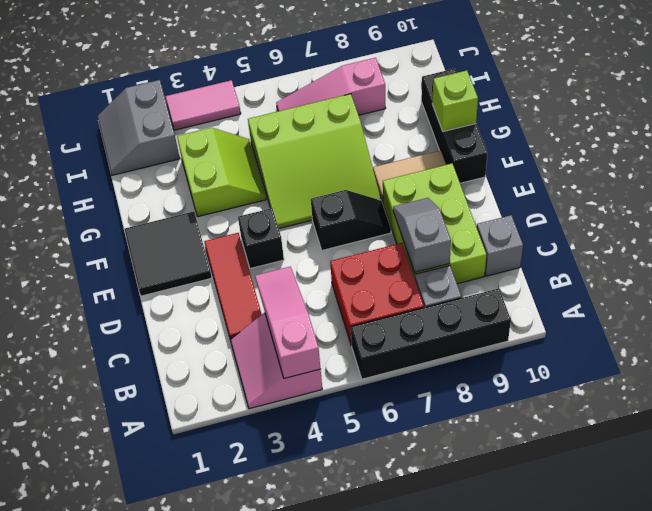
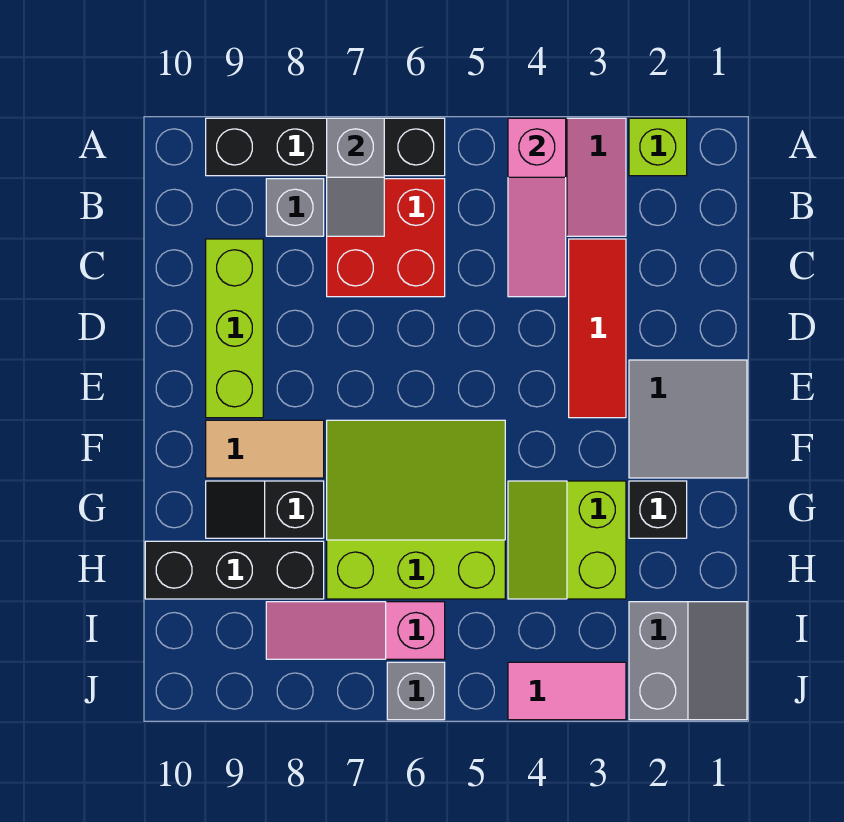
lime 2x3 brick [383,164,486,284] -> lime 1x3 brick [206,239,263,418]
grey 1x2 slope [393,198,451,273] -> grey 1x2 slope moved to [327,118,384,236]
grey 1x1 brick [477,215,523,276] -> grey 1x1 brick moved to [387,662,445,720]
black 2x2 tile [124,211,212,296] -> grey 2x2 tile [629,360,747,478]
black 1x1 brick [238,208,284,269] -> black 1x1 brick moved to [629,481,687,538]
black 1x2 slope [311,190,391,250] -> black 1x2 slope moved to [206,481,324,538]
black 1x3 brick [421,69,487,183] -> black 1x3 brick turned to [145,541,324,599]
lime 1x1 brick [432,70,478,132] -> lime 1x1 brick moved to [629,118,687,176]
pink 1x3 slope [276,58,386,115] -> pink 1x3 slope turned to [266,602,445,659]

